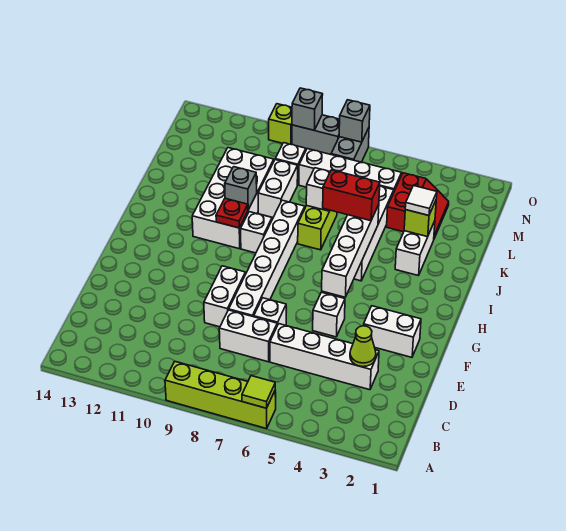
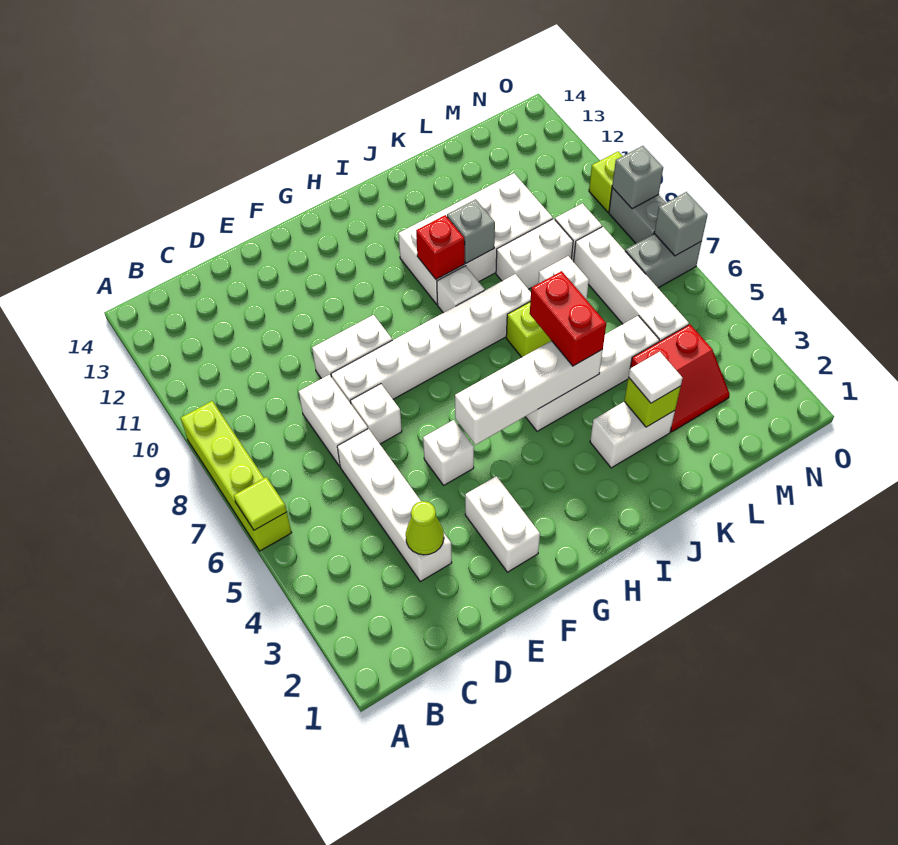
red 1x1 plate [216,198,248,228] -> red 1x1 brick [416,215,465,279]

